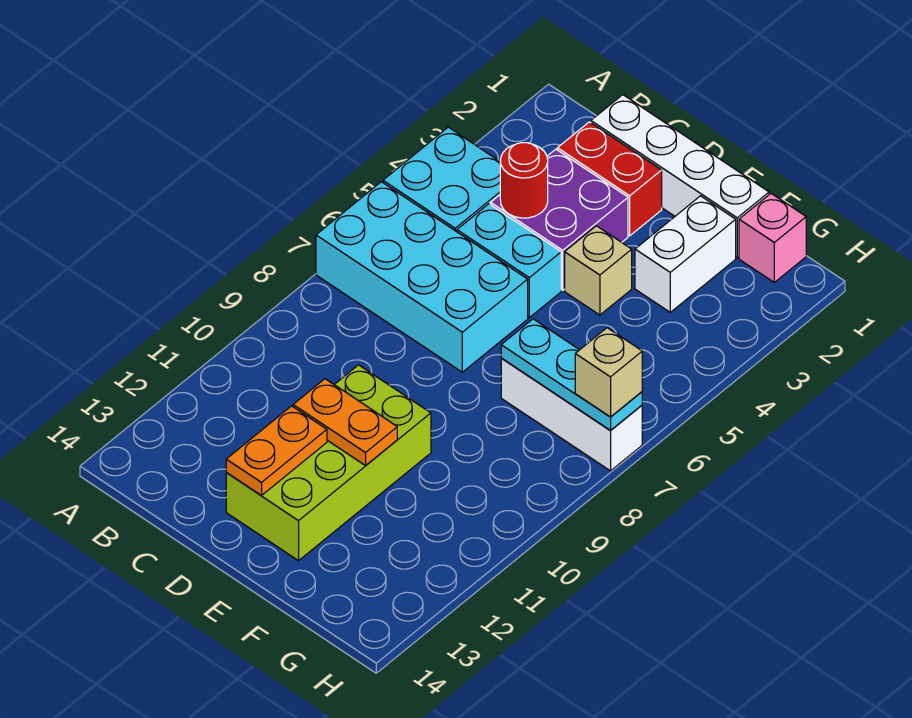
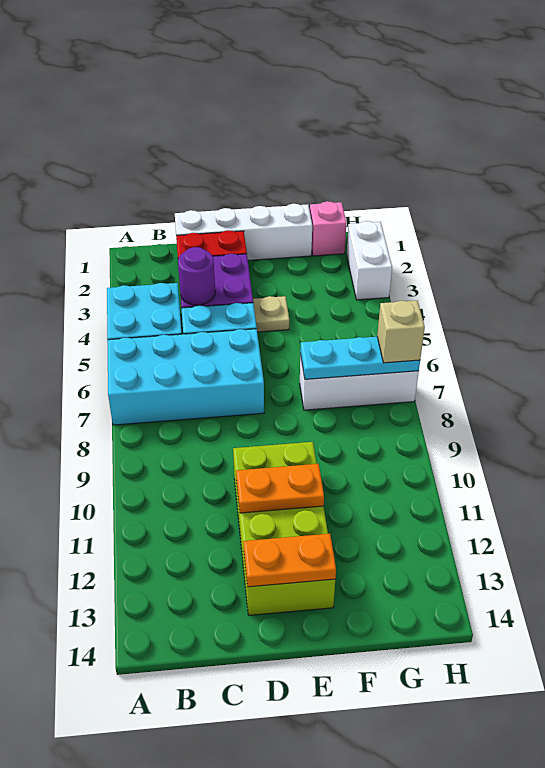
red 1x1 round brick [500,143,548,218] -> purple 1x1 round brick [178,247,215,305]
orange 1x2 plate [226,406,327,495] -> orange 1x2 plate turned to [243,534,336,587]
tan 1x1 brick [565,226,632,315] -> tan 1x1 plate [253,296,289,332]
white 1x2 brick [635,196,736,312] -> white 1x2 brick moved to [346,221,392,300]

